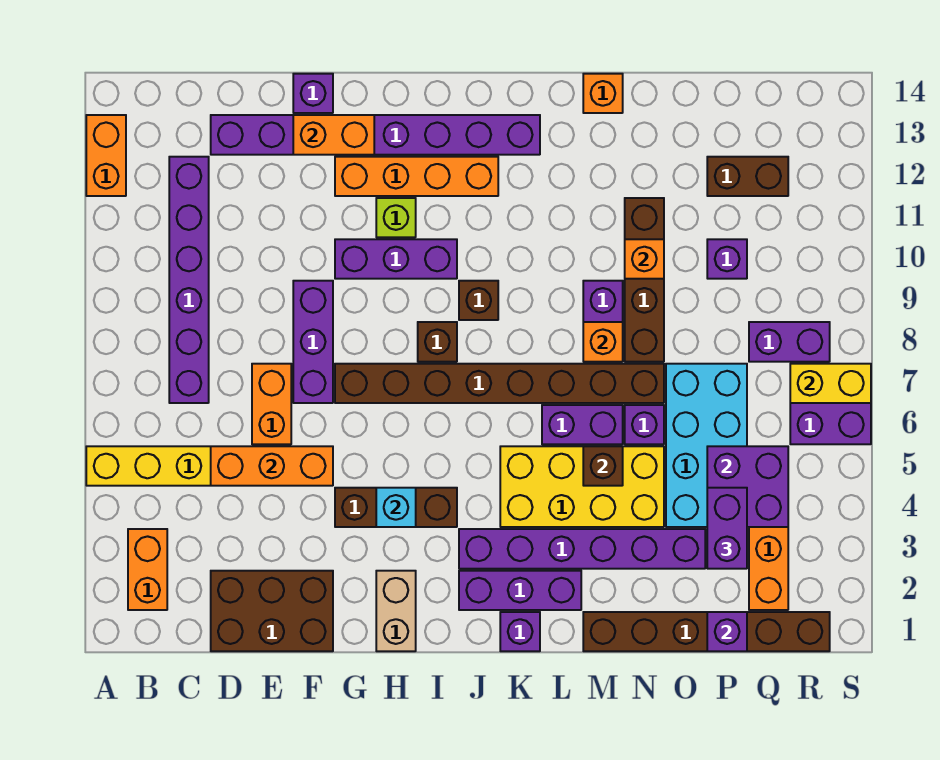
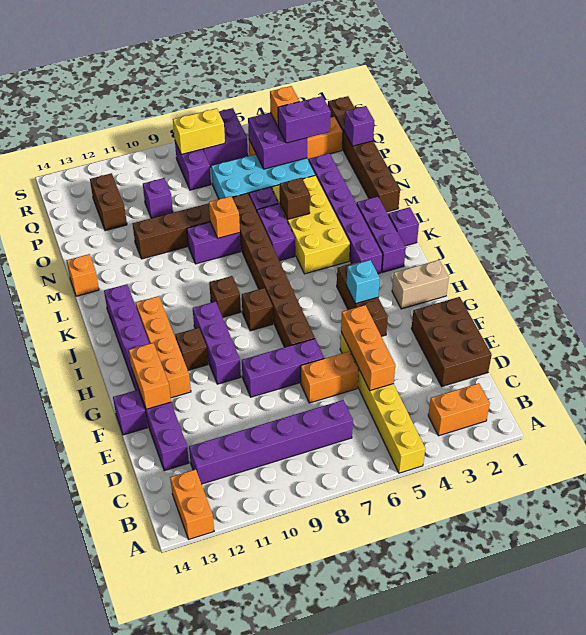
orange 1x2 brick [86,115,126,196] -> orange 1x2 brick turned to [170,469,214,539]
lime 1x1 brick [376,198,416,237] -> brown 1x1 brick [175,328,208,370]
orange 1x1 brick [625,239,664,279] -> orange 1x1 brick moved to [270,86,299,126]
yellow 1x2 brick [790,364,871,403] -> yellow 1x2 brick turned to [173,108,225,154]

